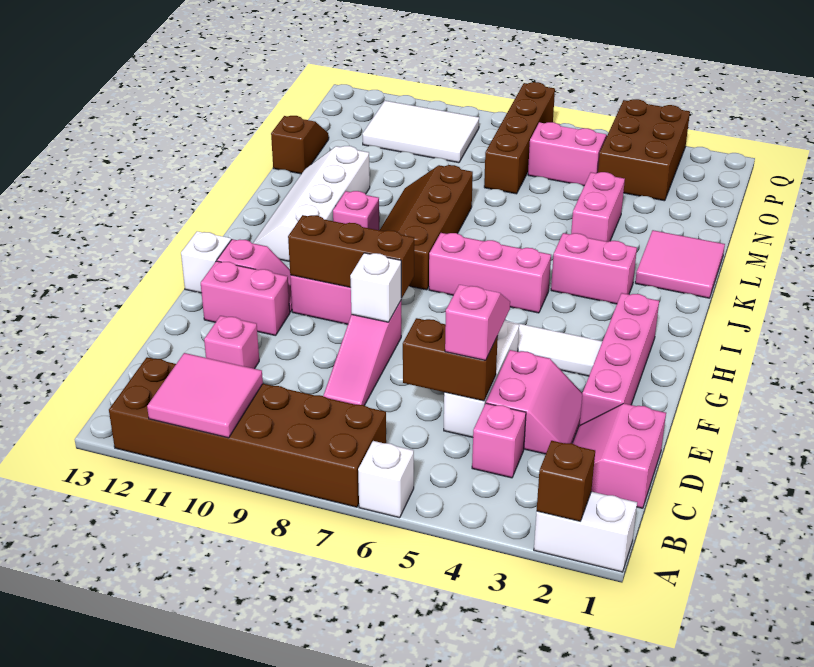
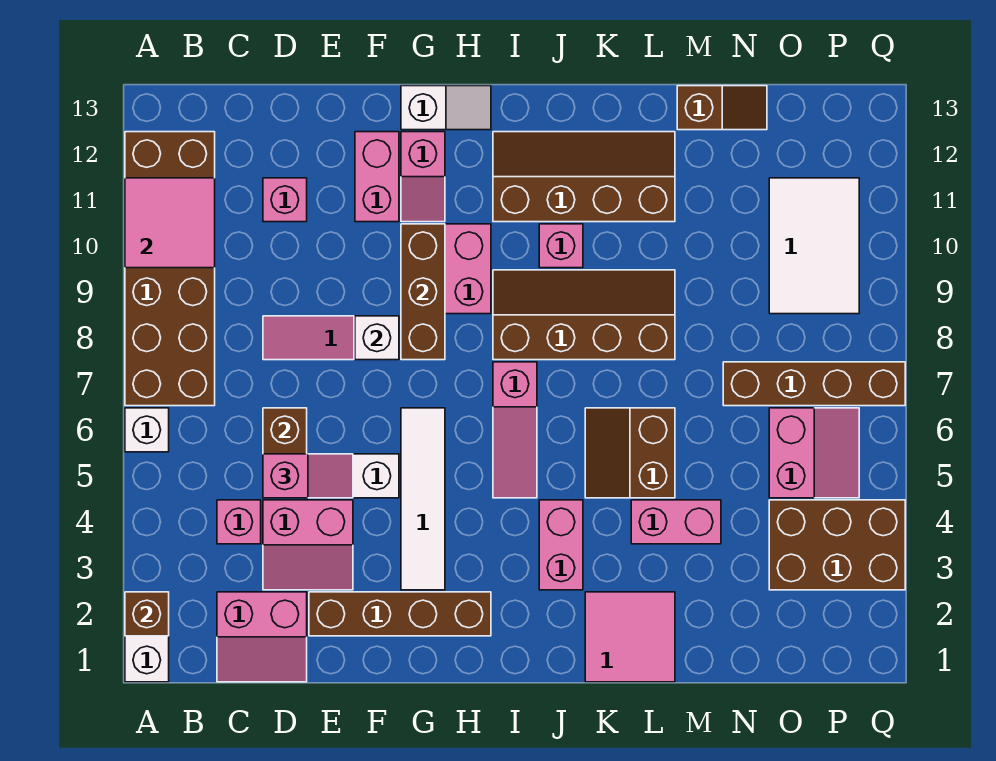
pink 2x2 slope [572,404,666,508] -> pink 2x2 slope turned to [217,592,307,682]
pink 1x4 brick [580,293,659,425] -> brown 1x4 brick [309,592,491,636]
pink 1x3 brick [429,233,551,313] -> pink 1x3 slope [493,362,537,498]
white 2x4 slope [253,146,370,261] -> brown 2x4 slope [493,132,675,222]
none -> brown 2x2 slope [585,408,675,498]

